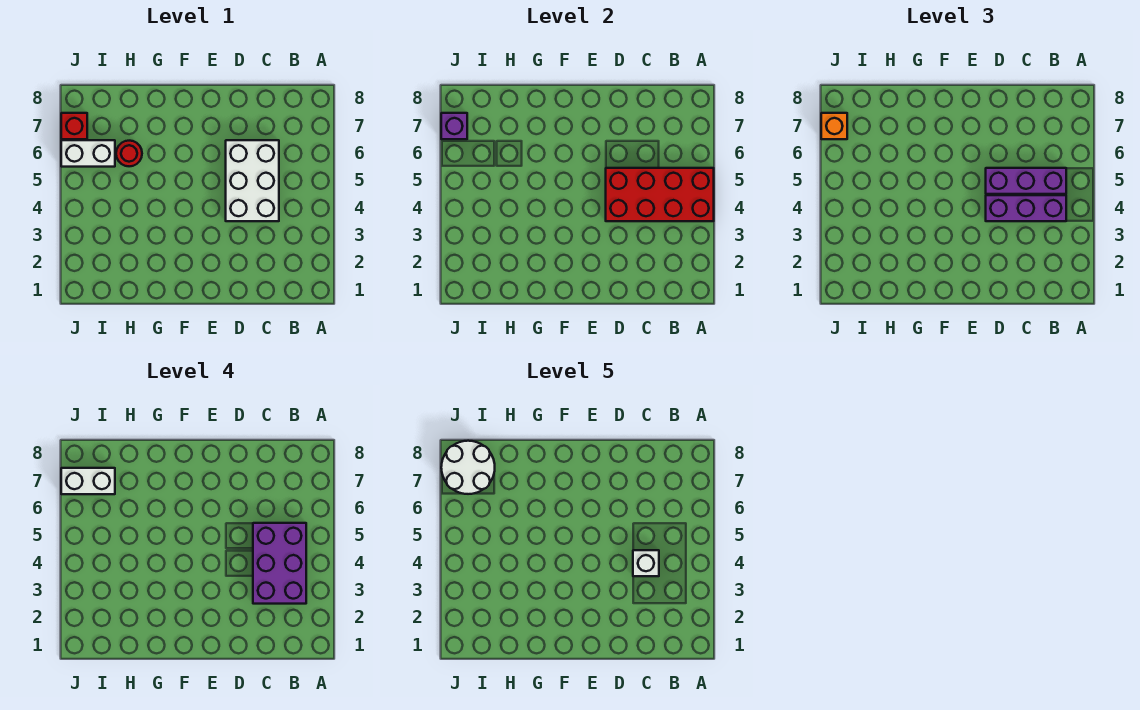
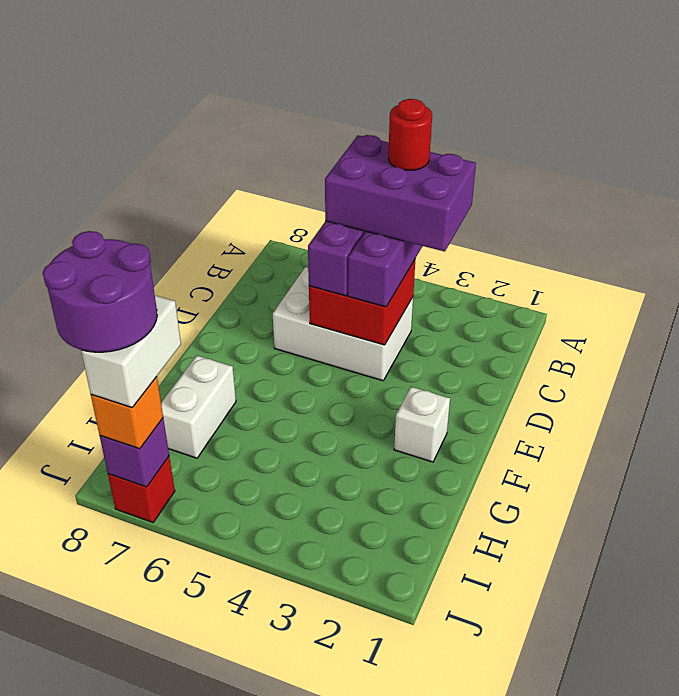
red 2x4 brick [606,168,714,221] -> red 2x2 brick [309,260,415,345]
white 1x1 brick [633,550,659,576] -> white 1x1 brick moved to [394,387,450,462]
red 1x1 round brick [116,141,142,166] -> red 1x1 round brick moved to [388,99,432,170]
white 1x2 brick [61,140,115,167] -> white 1x2 brick moved to [161,356,236,458]
white 2x2 round brick [441,441,495,494] -> purple 2x2 round brick [43,231,157,352]

